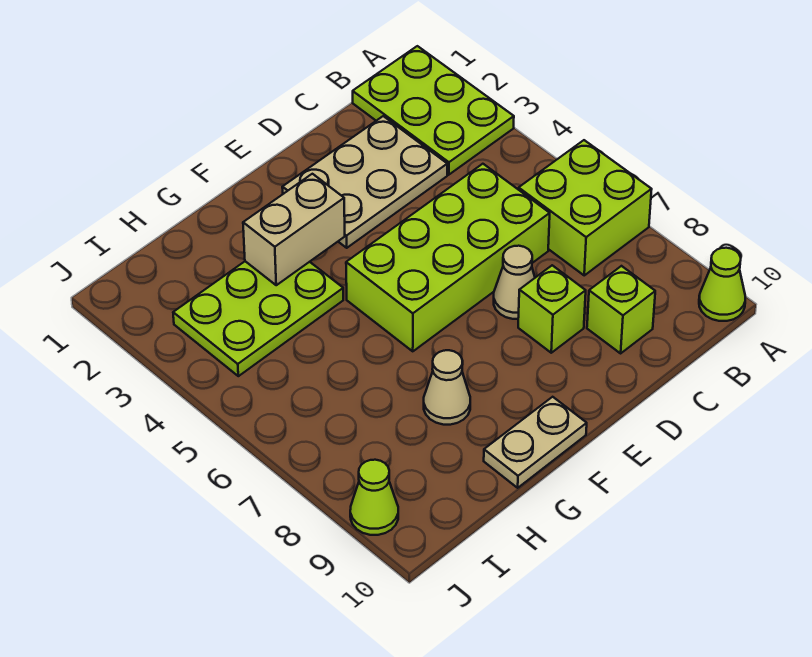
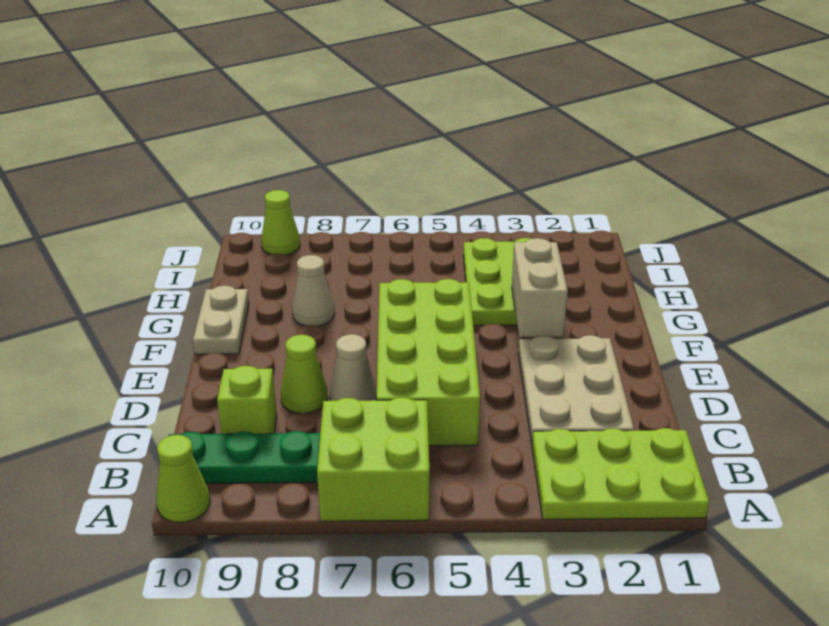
none -> green 1x3 plate [168,431,320,483]
lime 1x1 brick [518,265,586,353] -> lime 1x1 cone [281,335,328,413]

